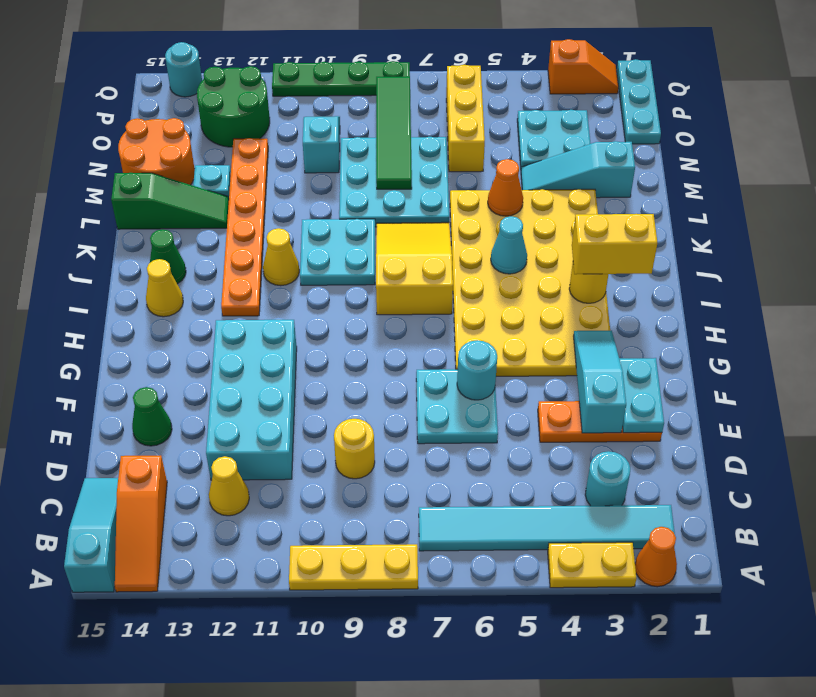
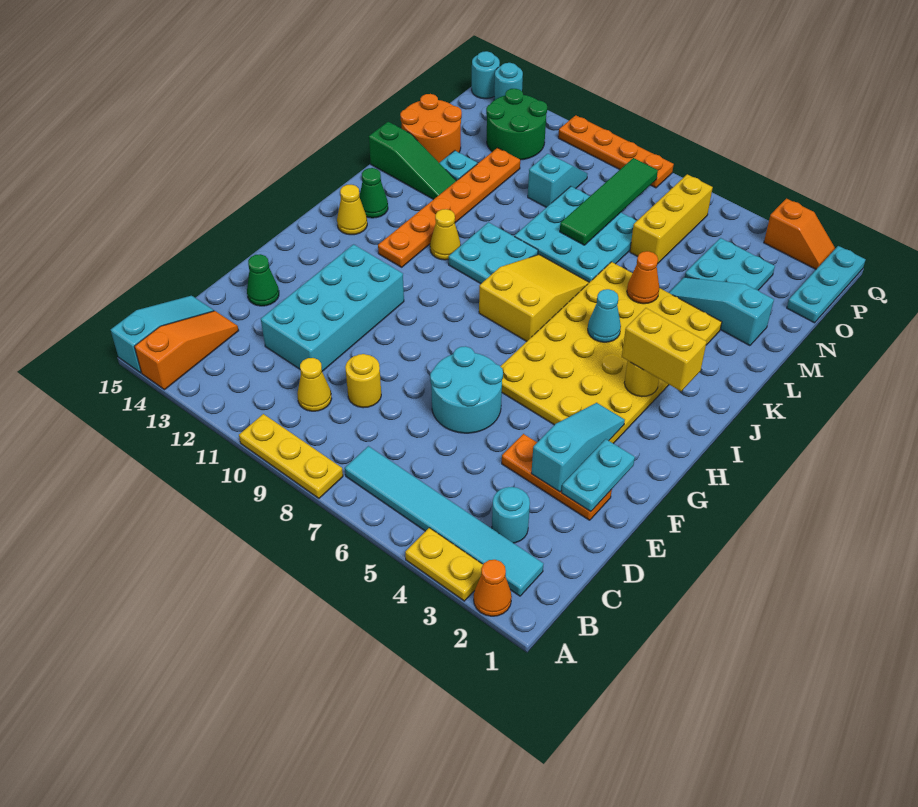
orange 1x3 slope [115,455,167,592] -> orange 1x3 slope turned to [134,311,239,390]
yellow 1x1 cone [209,456,249,516] -> yellow 1x1 cone moved to [297,358,332,411]
cyan 2x2 plate [416,369,498,444] -> cyan 2x2 round brick [430,346,503,433]
cyan 1x1 round brick [457,340,497,400] -> cyan 1x1 round brick moved to [472,51,500,99]
green 1x4 plate [272,61,410,96] -> orange 1x4 plate [558,115,674,188]

